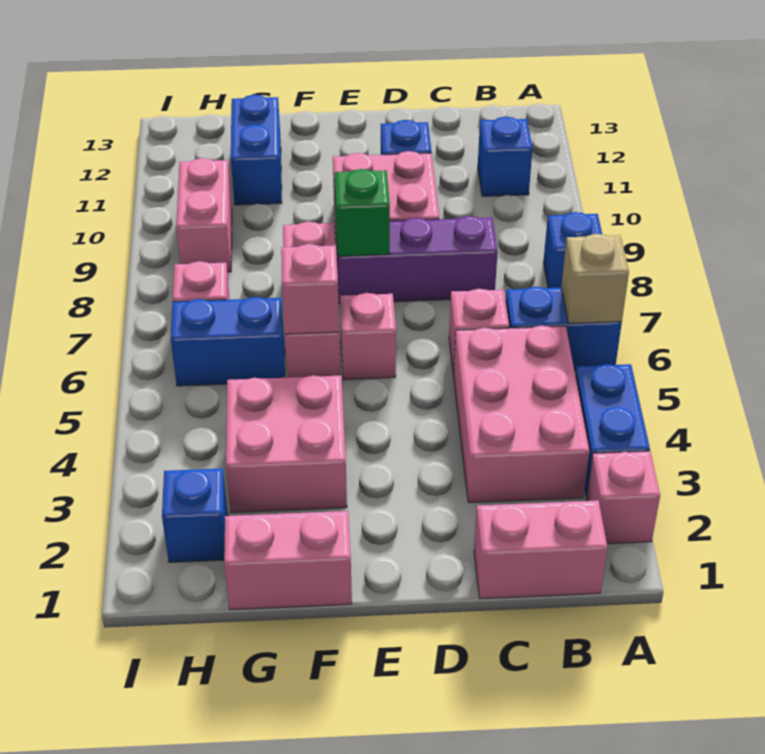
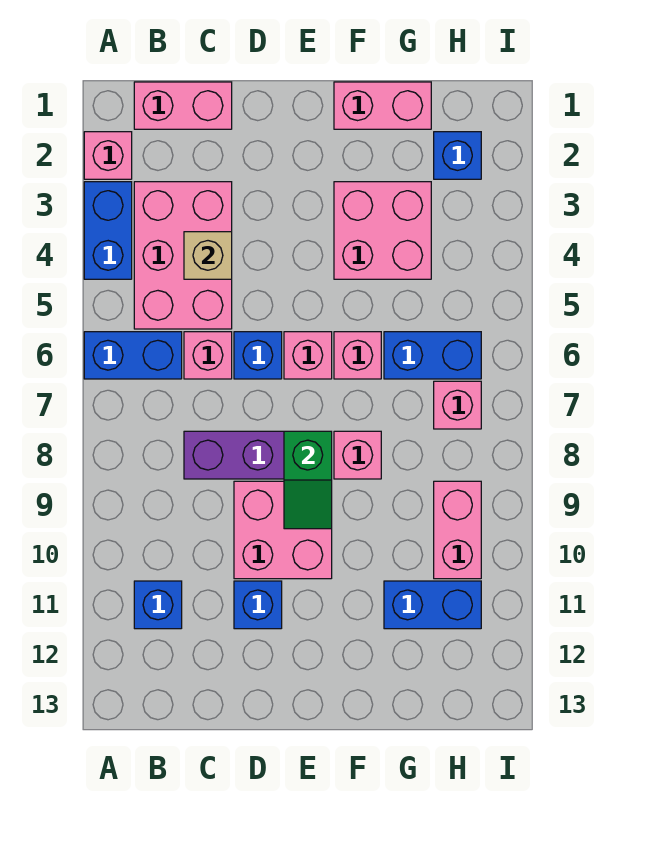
tan 1x1 brick [561,234,629,324] -> tan 1x1 brick moved to [184,232,232,279]
blue 1x1 brick [543,212,602,288] -> blue 1x1 brick moved to [234,332,282,379]
pink 1x1 brick [281,244,339,334] -> none
blue 1x2 brick [231,95,282,205] -> blue 1x2 brick turned to [384,581,481,629]

